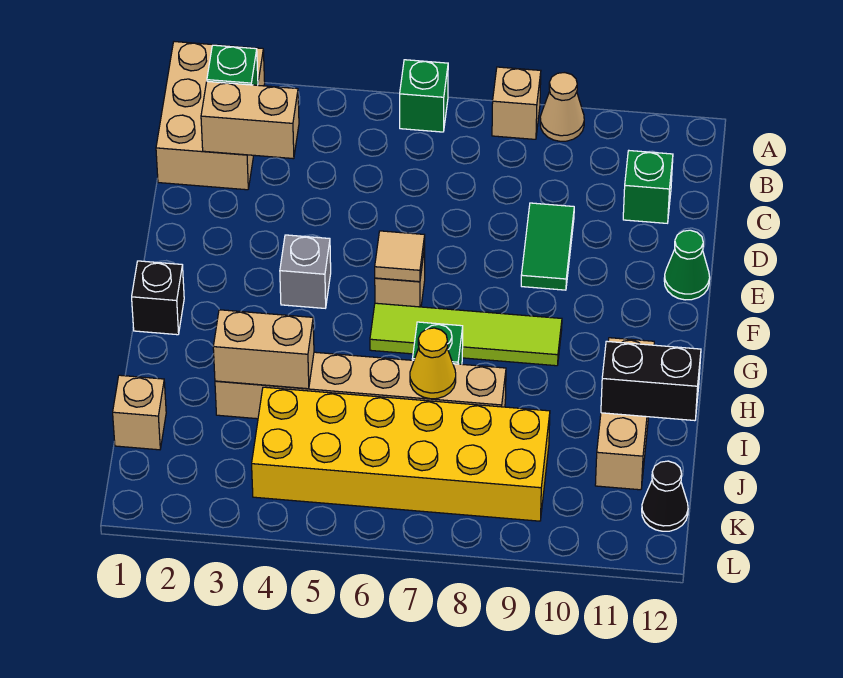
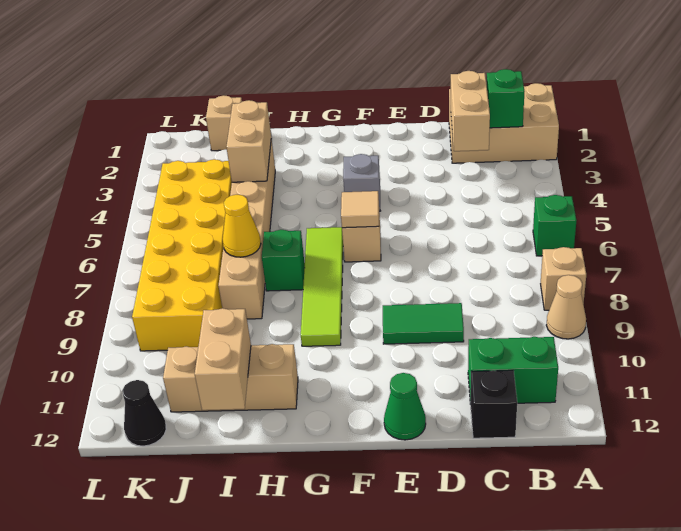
green 1x1 brick [623,151,673,223] -> green 1x2 brick [468,337,558,404]
black 1x1 brick [132,261,184,335] -> black 1x1 brick moved to [471,370,517,438]
black 1x2 brick [601,341,701,421] -> tan 1x2 brick [195,308,251,410]

